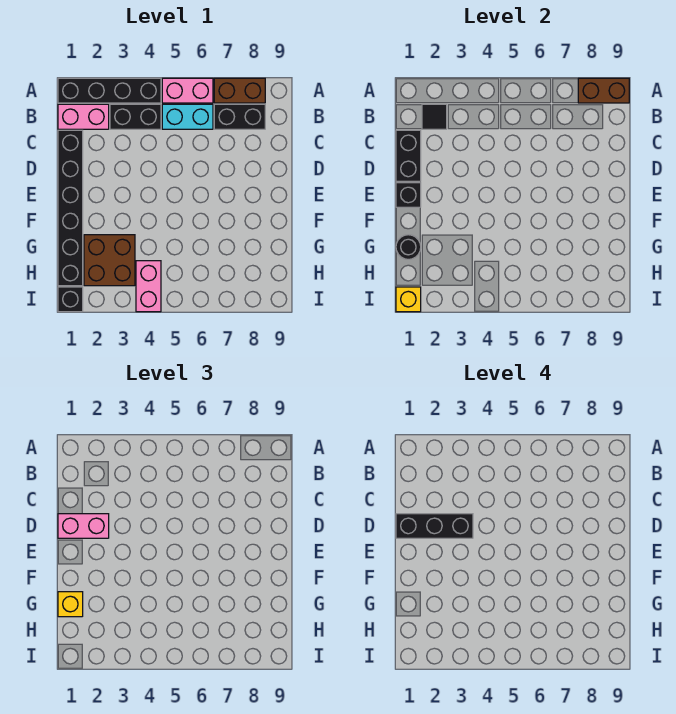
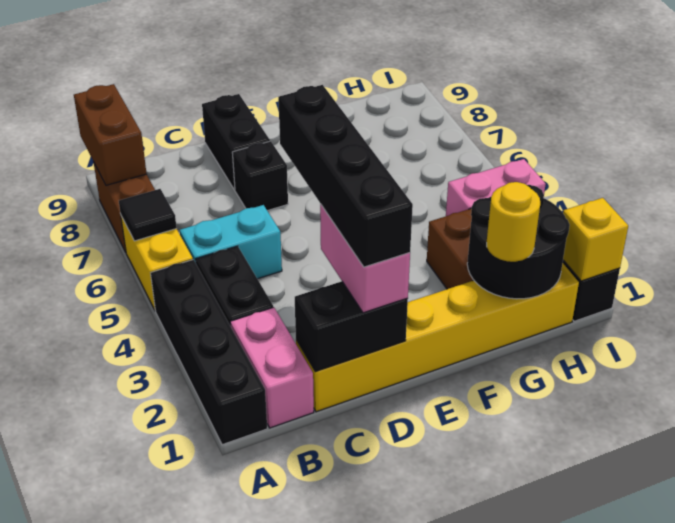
pink 1x2 brick [162,78,213,103] -> yellow 1x2 brick [121,216,193,310]
black 1x1 tile [422,104,447,129] -> black 1x1 tile moved to [119,189,177,241]
cyan 1x2 brick [162,104,213,129] -> cyan 1x2 brick turned to [180,205,282,279]
black 1x2 brick [214,104,265,129] -> black 1x2 brick moved to [202,94,270,190]
black 1x6 brick [58,130,83,286] -> yellow 1x6 brick [296,263,579,412]
black 1x3 brick [396,514,473,538] -> black 1x4 brick [278,85,413,267]
black 1x1 brick [396,183,421,207] -> black 1x1 brick moved to [232,141,288,211]
black 1x1 round brick [396,235,421,259] -> black 2x2 round brick [467,185,570,299]
yellow 1x1 brick [58,592,83,617] -> yellow 1x1 round brick [487,182,540,262]

